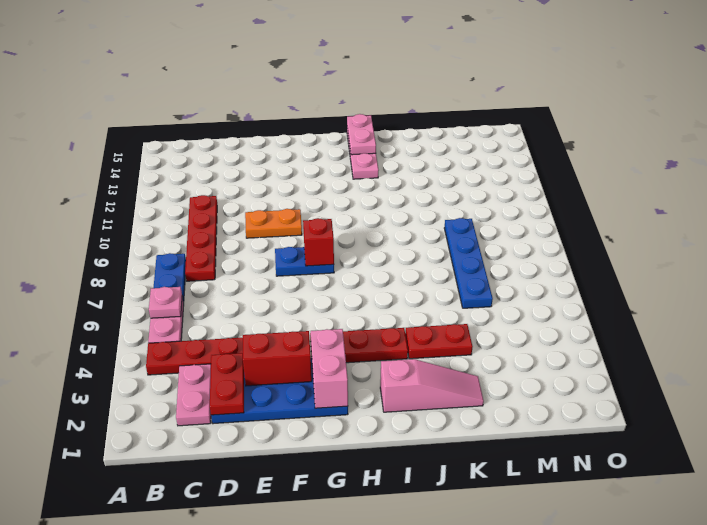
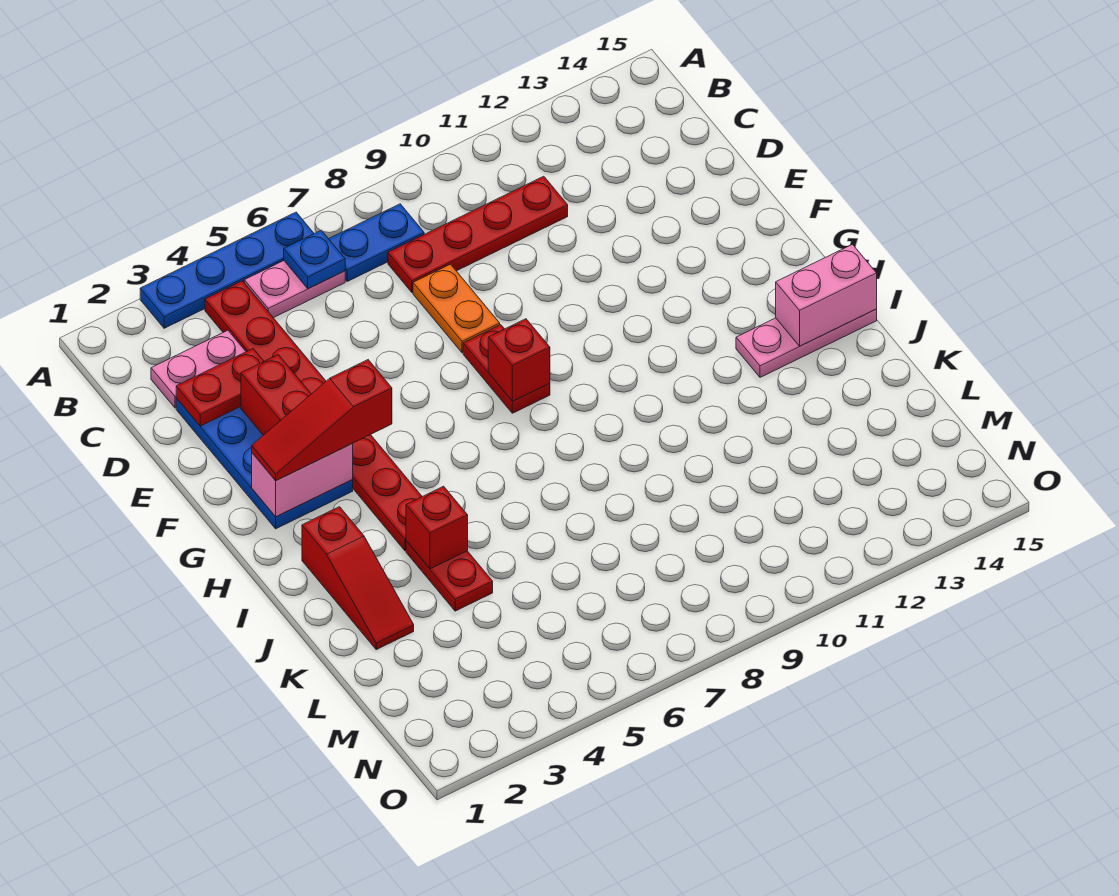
pink 1x1 plate [149,287,182,318] -> blue 1x1 plate [284,230,345,289]
orange 1x2 plate [245,209,302,238] -> orange 1x2 plate moved to [413,264,500,353]
blue 1x2 plate [275,247,334,276] -> red 1x2 plate [463,325,550,413]
none -> red 1x3 slope [252,360,392,481]
pink 1x3 slope [380,359,484,412] -> red 1x3 slope [302,507,414,650]
pink 1x2 plate [347,114,376,155] -> pink 1x2 brick [776,244,877,346]
none -> red 1x1 brick [406,486,468,569]
blue 1x4 plate [444,218,493,308] -> blue 1x4 plate moved to [140,212,314,328]

